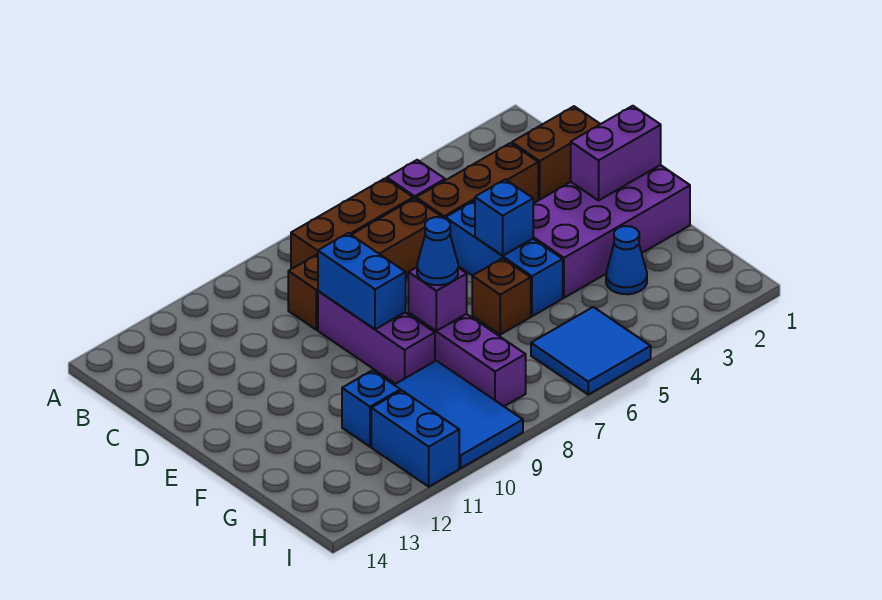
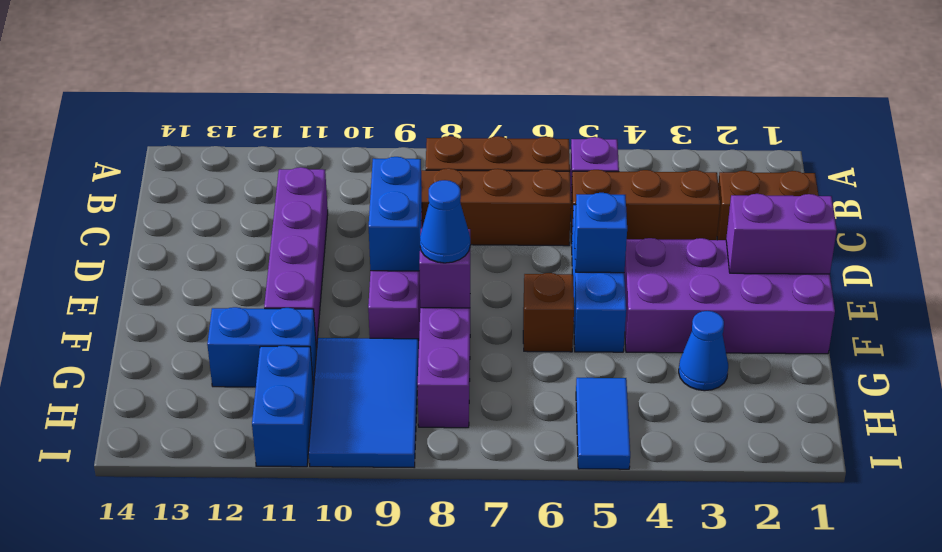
none -> purple 1x4 brick [264,167,328,350]
blue 1x1 brick [342,370,400,447] -> blue 1x2 brick [207,307,316,387]
blue 2x2 tile [531,307,651,395] -> blue 1x2 tile [576,378,630,469]

